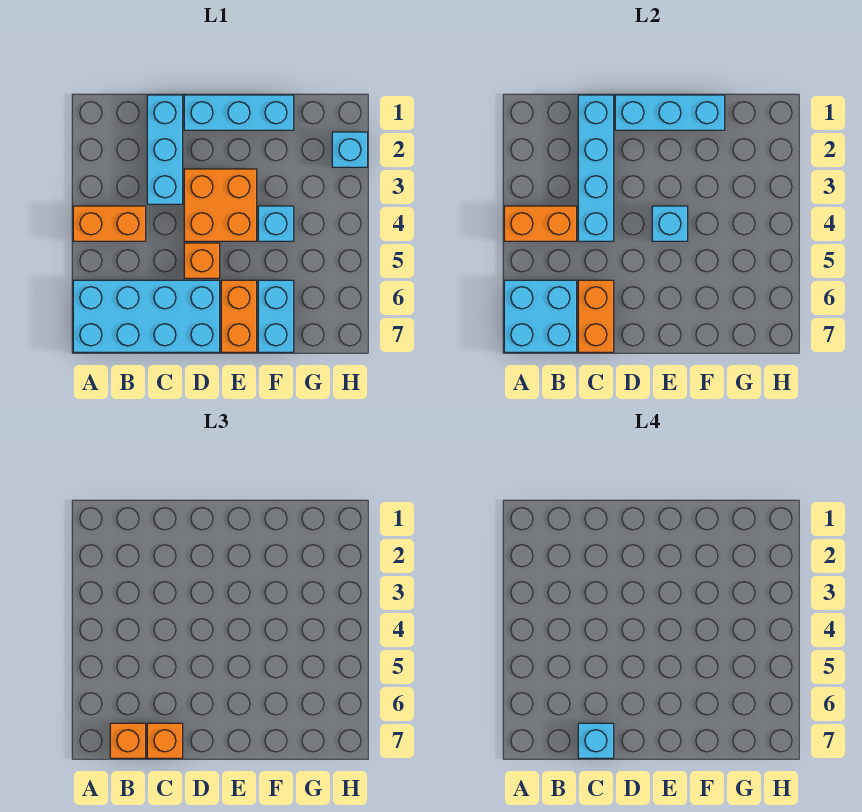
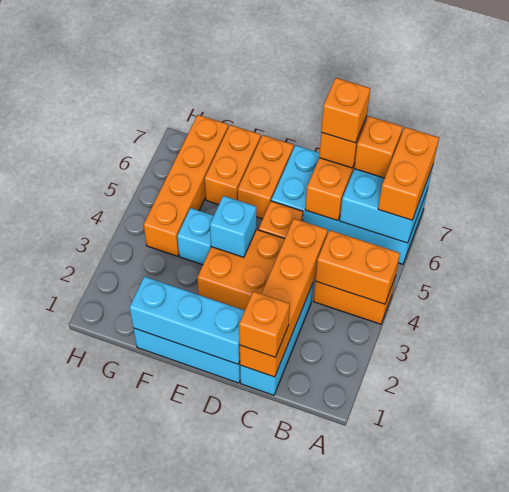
none -> orange 1x2 brick [378,127,439,220]
cyan 1x4 brick [578,95,614,241] -> orange 1x4 brick [240,219,327,377]
none -> orange 1x1 brick [239,291,290,357]
cyan 1x1 brick [578,723,614,758] -> orange 1x1 brick [321,78,370,143]
cyan 1x2 brick [258,280,294,352] -> orange 1x2 brick [205,125,261,205]
none -> orange 1x4 brick [144,115,228,256]
cyan 1x1 brick [332,132,368,167] -> none

